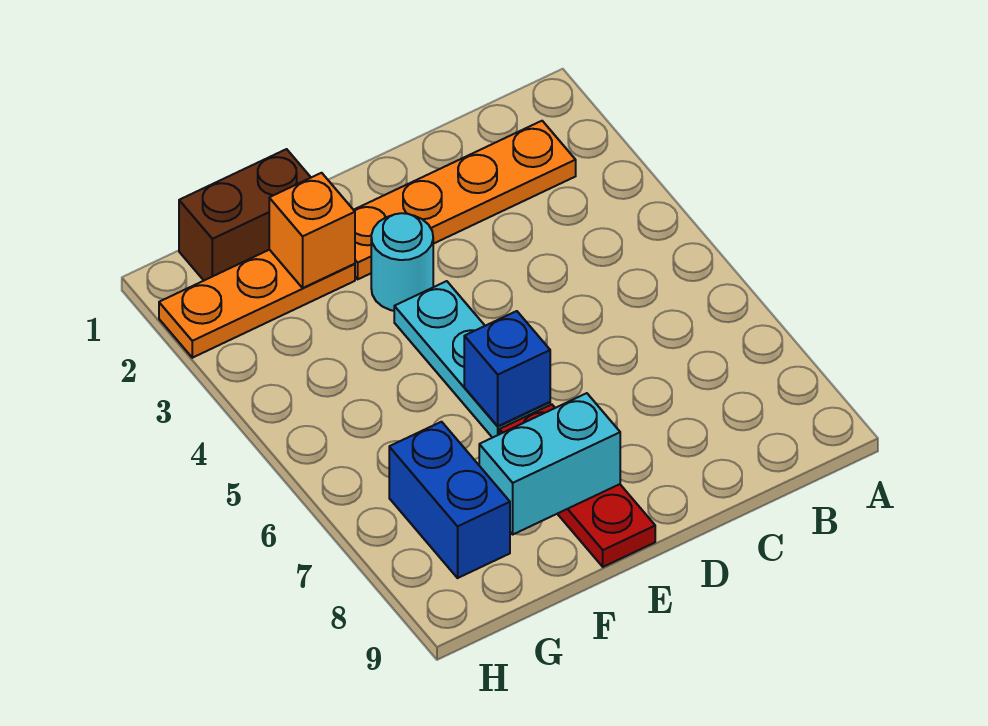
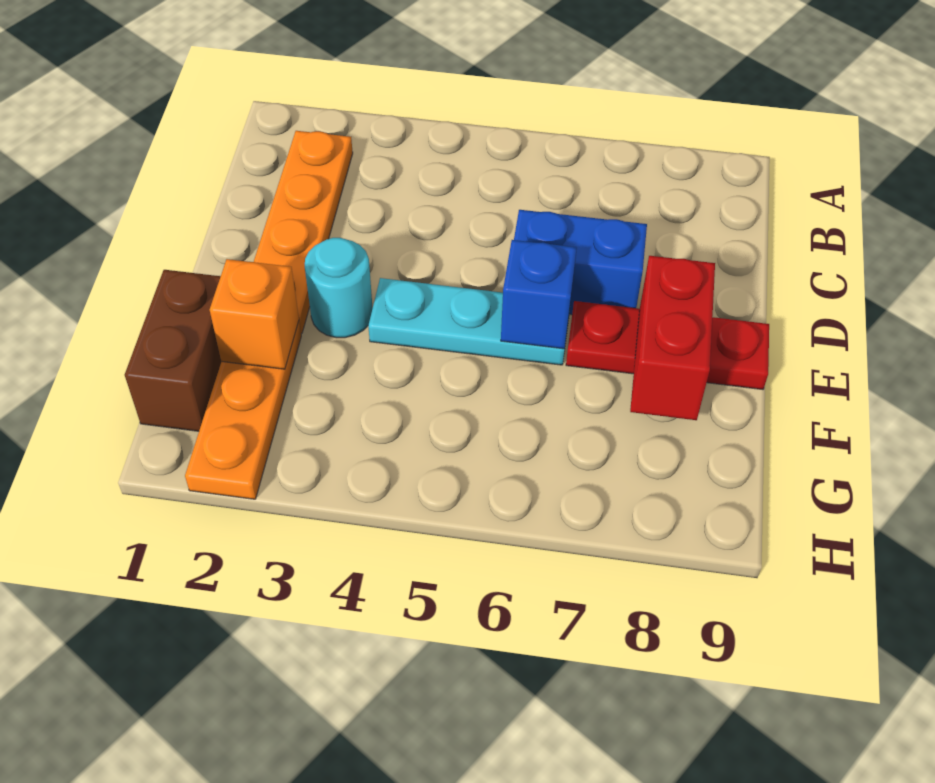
cyan 1x2 brick [479,393,620,534] -> red 1x2 brick [630,256,715,420]
blue 1x2 brick [389,422,510,578] -> blue 1x2 brick moved to [514,210,647,315]

